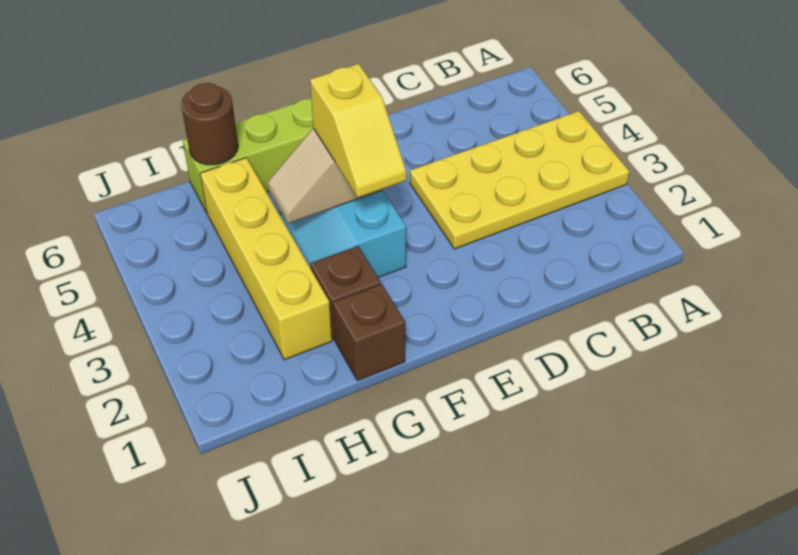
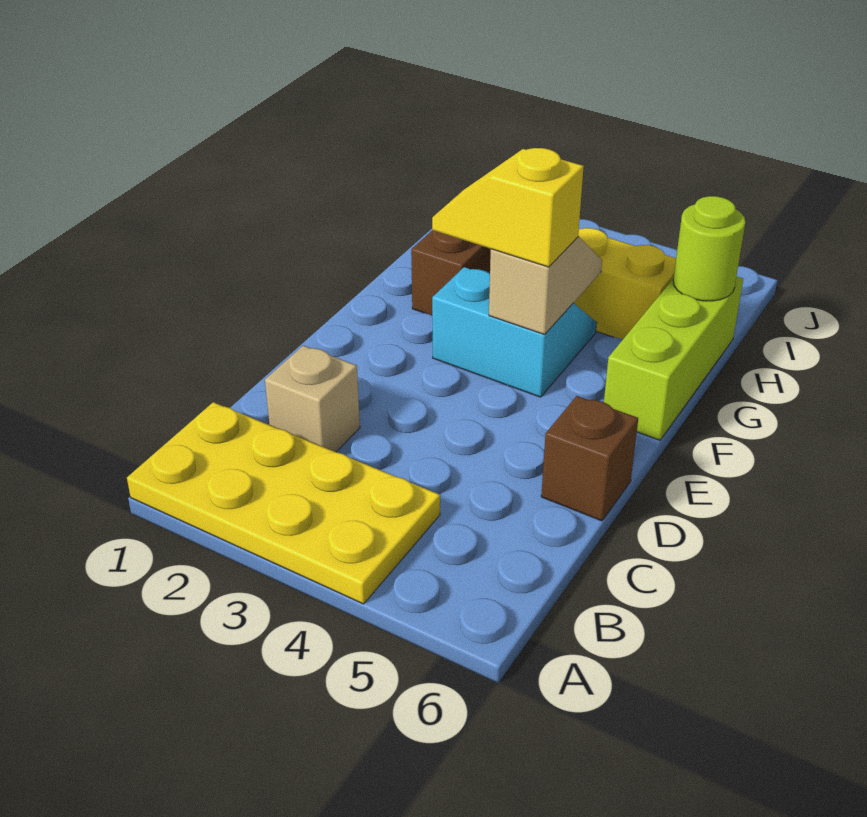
yellow 2x4 plate [410,111,629,249] -> yellow 2x4 plate turned to [127,402,440,604]
none -> tan 1x1 brick [265,345,360,452]
brown 1x1 brick [333,284,405,381] -> brown 1x1 brick moved to [541,396,638,521]
brown 1x1 round brick [181,83,238,165] -> lime 1x1 round brick [673,196,745,301]

